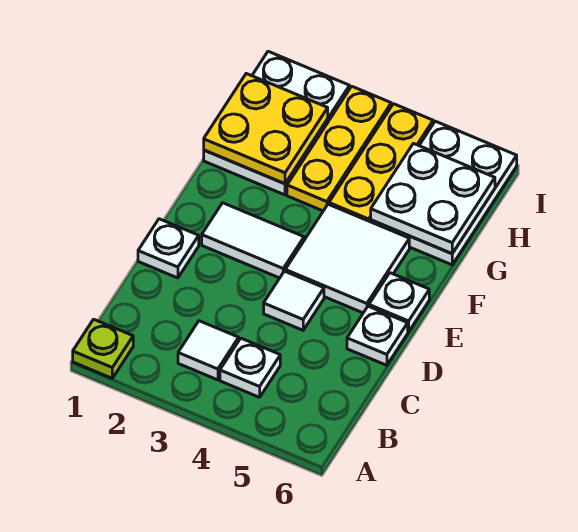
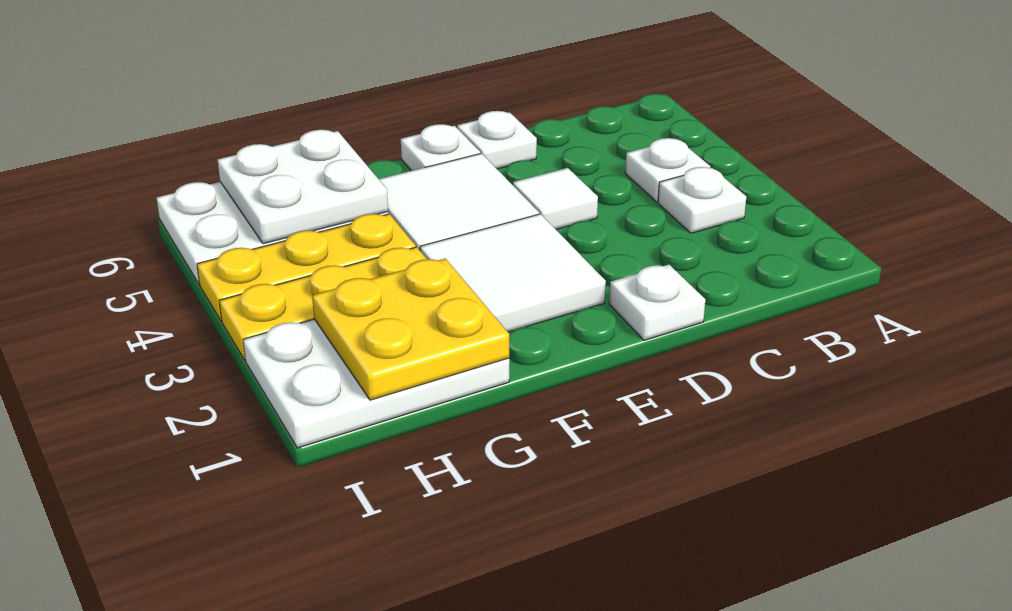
lime 1x1 plate [73,319,133,378] -> none
white 1x1 tile [178,321,239,380] -> white 1x1 plate [658,167,746,233]
white 1x2 tile [202,203,304,278] -> white 2x2 tile [420,214,606,332]

